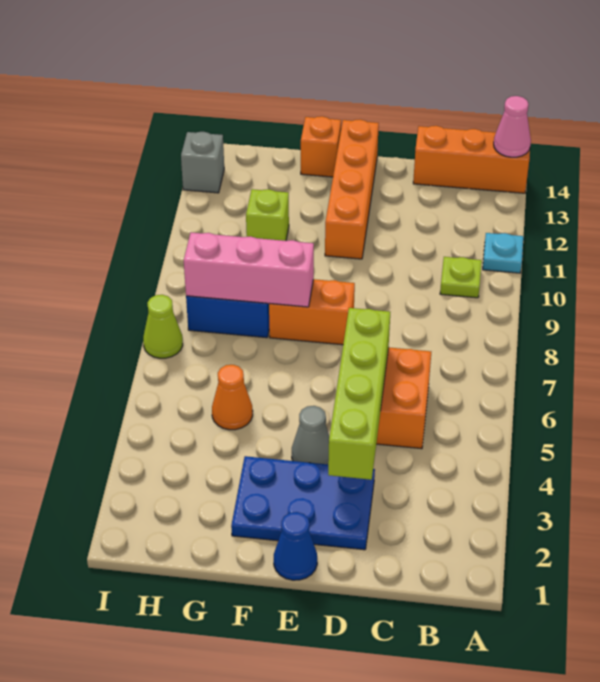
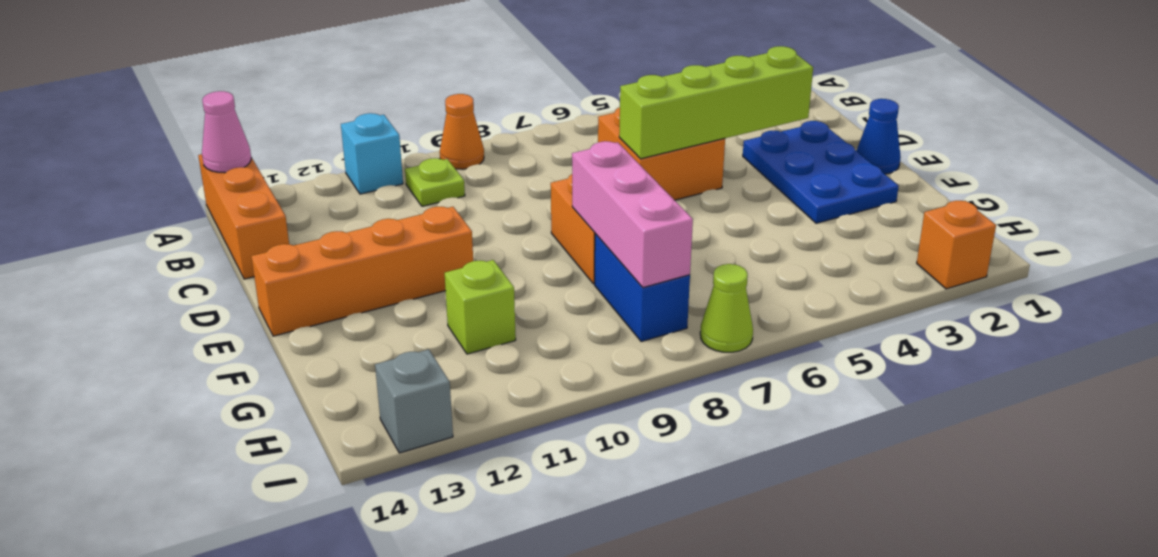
cyan 1x1 plate [483,233,523,273] -> cyan 1x1 brick [341,113,403,194]
grey 1x1 cone [292,406,329,464] -> none
orange 1x1 brick [301,116,341,177] -> orange 1x1 brick moved to [917,201,996,289]
orange 1x1 cone [212,365,253,430] -> orange 1x1 cone moved to [440,94,484,169]

